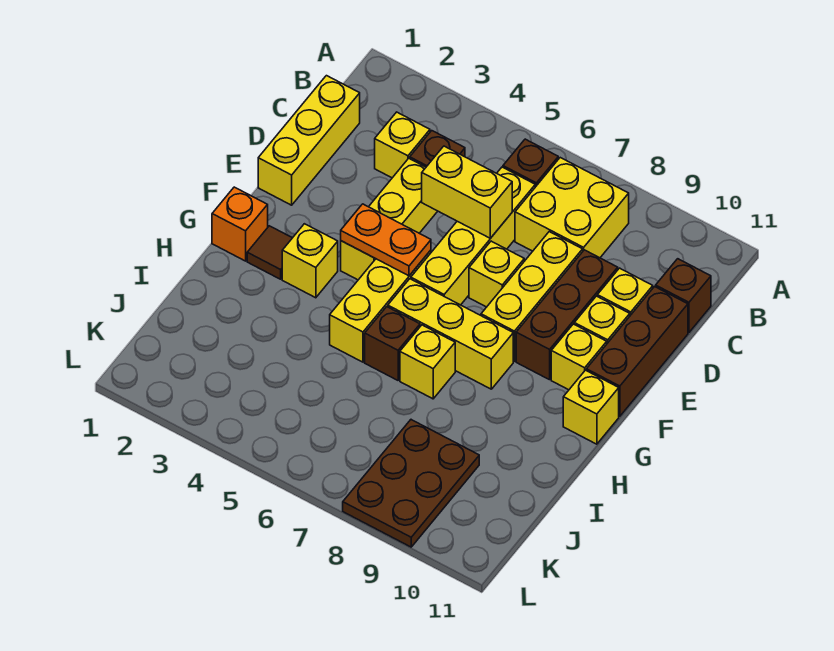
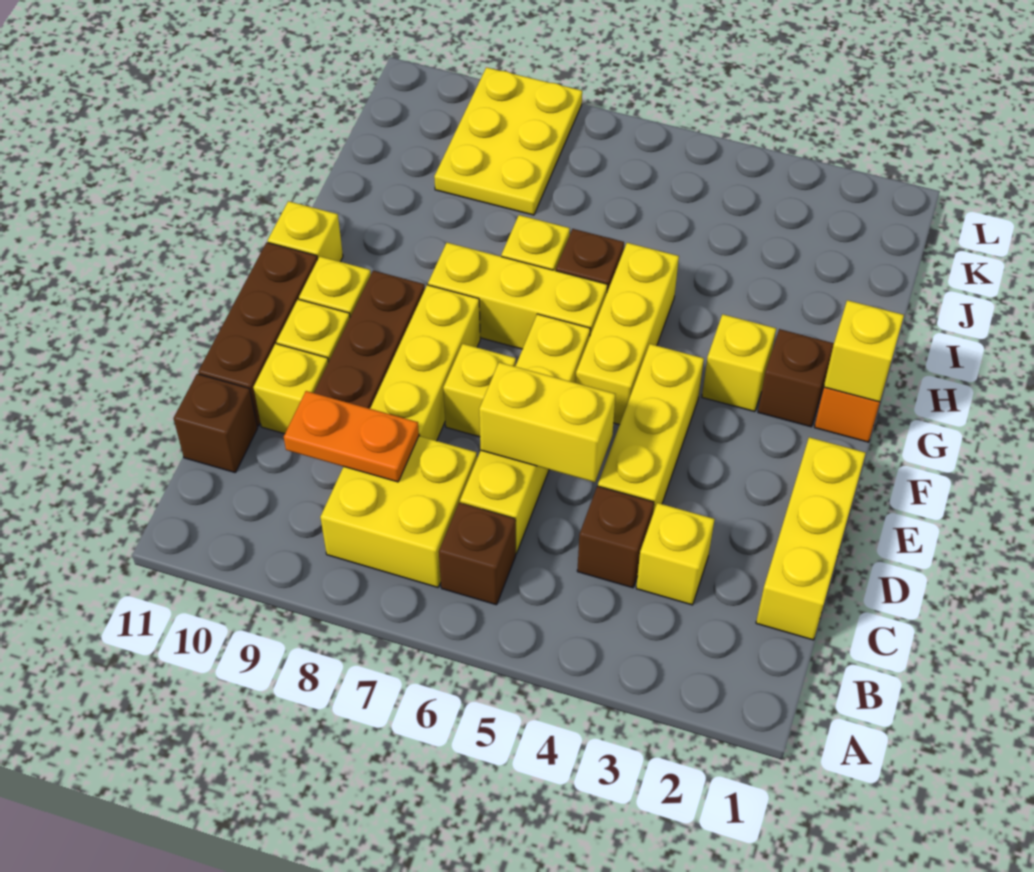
orange 1x2 plate [341,204,431,276] -> orange 1x2 plate moved to [284,391,419,482]
none -> yellow 1x1 brick [824,300,904,402]
brown 1x1 tile [247,226,292,279] -> brown 1x1 brick [758,329,834,427]
brown 2x3 plate [343,420,479,547] -> yellow 2x3 plate [434,67,582,215]

